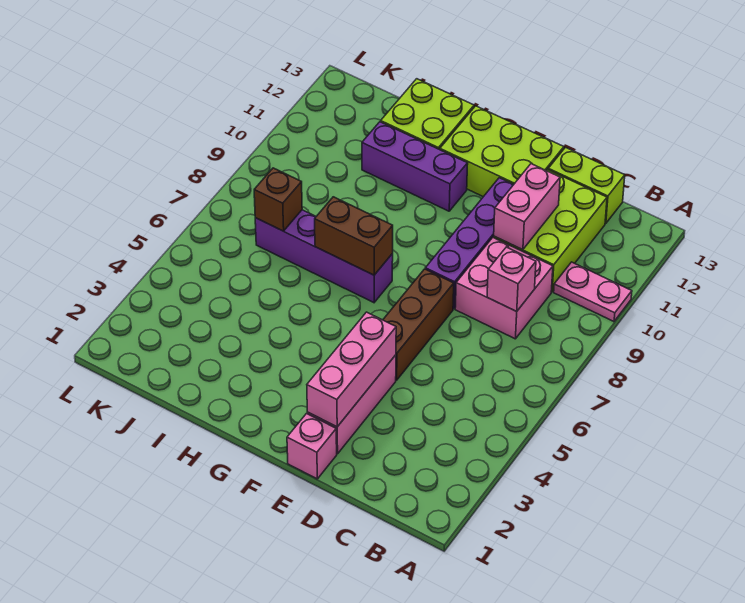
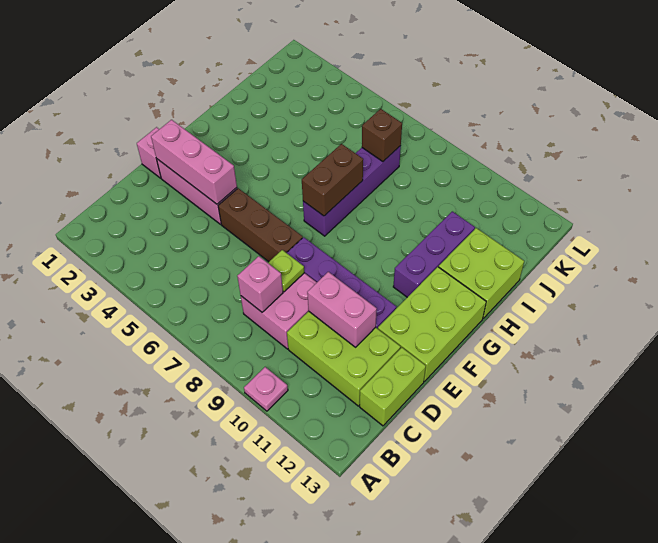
pink 1x2 plate [554,262,632,321] -> pink 1x1 plate [244,367,288,411]
none -> lime 1x1 plate [268,250,304,292]

